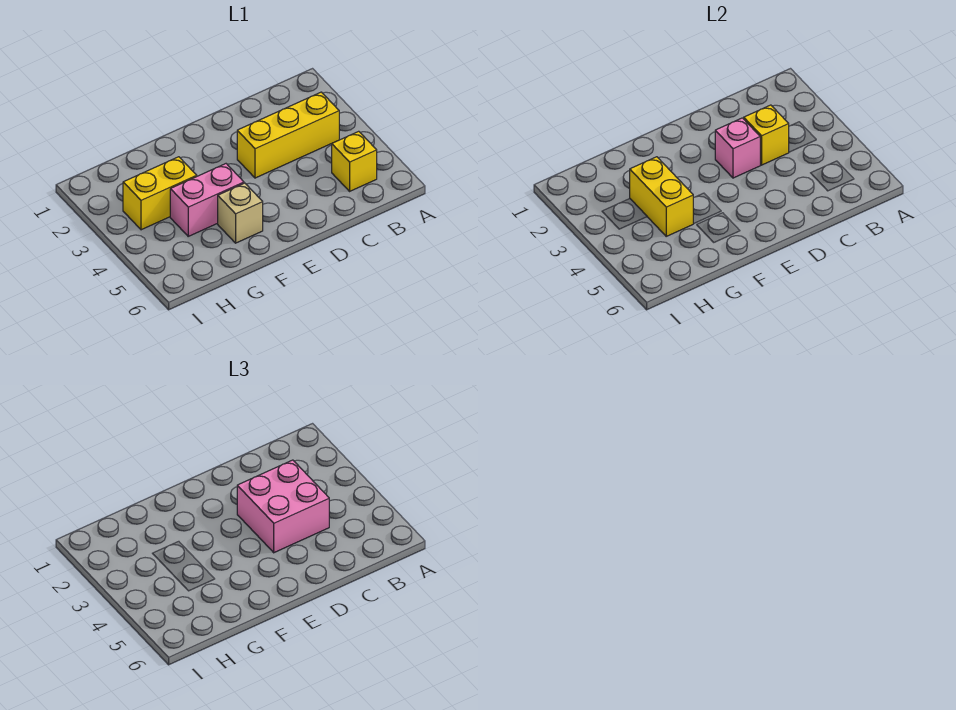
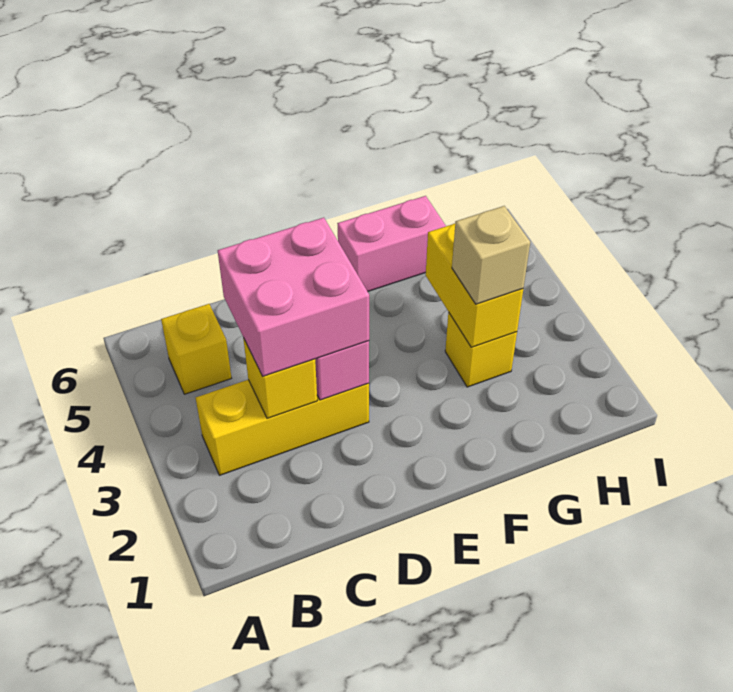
pink 1x2 brick [170,164,244,236] -> pink 1x2 brick moved to [337,196,446,292]
tan 1x1 brick [218,183,263,243] -> tan 1x1 brick moved to [452,206,530,304]
yellow 1x2 brick [123,157,197,230] -> yellow 1x1 brick [445,312,517,387]

